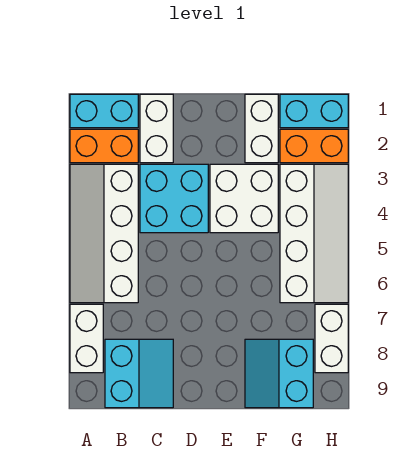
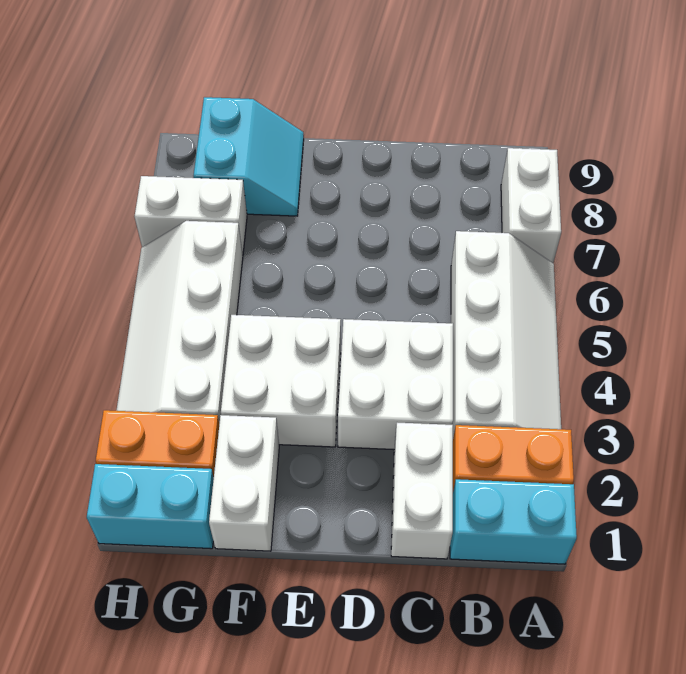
cyan 2x2 slope [105,339,173,408] -> none
cyan 2x2 brick [140,164,208,233] -> white 2x2 brick [338,319,453,450]
white 1x2 brick [315,304,348,373] -> white 1x2 brick turned to [135,176,247,256]

